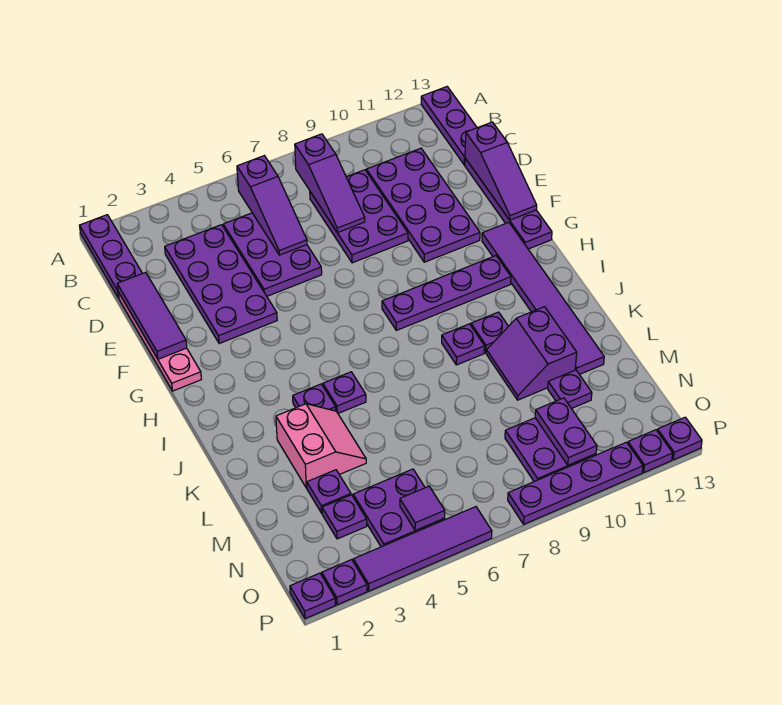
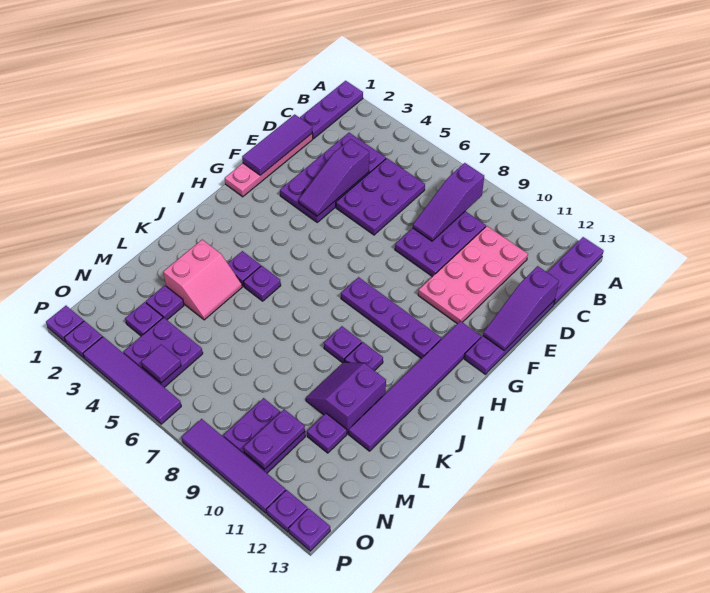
purple 1x3 slope [237,156,307,255] -> purple 1x3 slope moved to [299,139,369,216]
purple 2x4 plate [367,148,480,262] -> pink 2x4 plate [418,226,528,324]
purple 1x4 plate [508,442,643,524] -> purple 1x4 tile [181,419,286,513]

